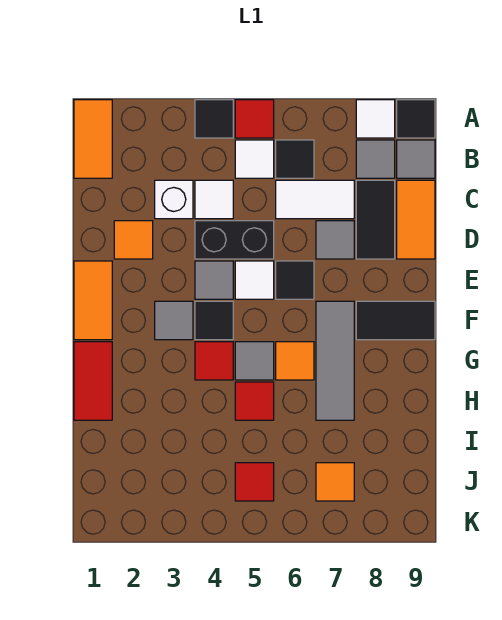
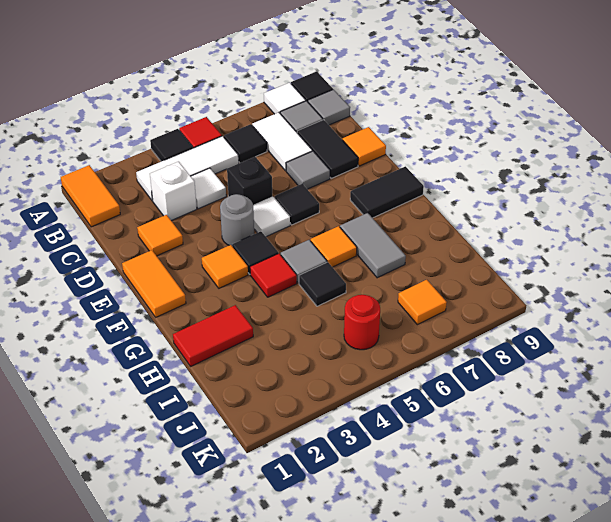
white 1x1 tile [235,140,274,178] -> white 1x3 tile [136,136,239,201]
white 1x2 tile [276,180,354,219] -> white 1x2 tile turned to [252,113,312,171]
orange 1x2 tile [397,180,435,259] -> orange 1x1 tile [342,127,386,166]
black 1x2 brick [195,221,274,259] -> black 1x1 brick [227,157,272,205]
grey 1x1 tile [195,261,233,299] -> grey 1x1 round brick [220,194,254,246]
grey 1x1 tile [155,301,193,340] -> orange 1x1 tile [202,245,248,288]
grey 1x3 tile [316,301,354,420] -> grey 1x2 tile [340,213,406,278]
red 1x2 tile [74,342,112,420] -> red 1x2 tile turned to [173,305,253,366]
red 1x1 tile [235,382,274,420] -> black 1x1 tile [299,262,346,306]
red 1x1 tile [235,463,274,501] -> red 1x1 round brick [344,295,380,350]

